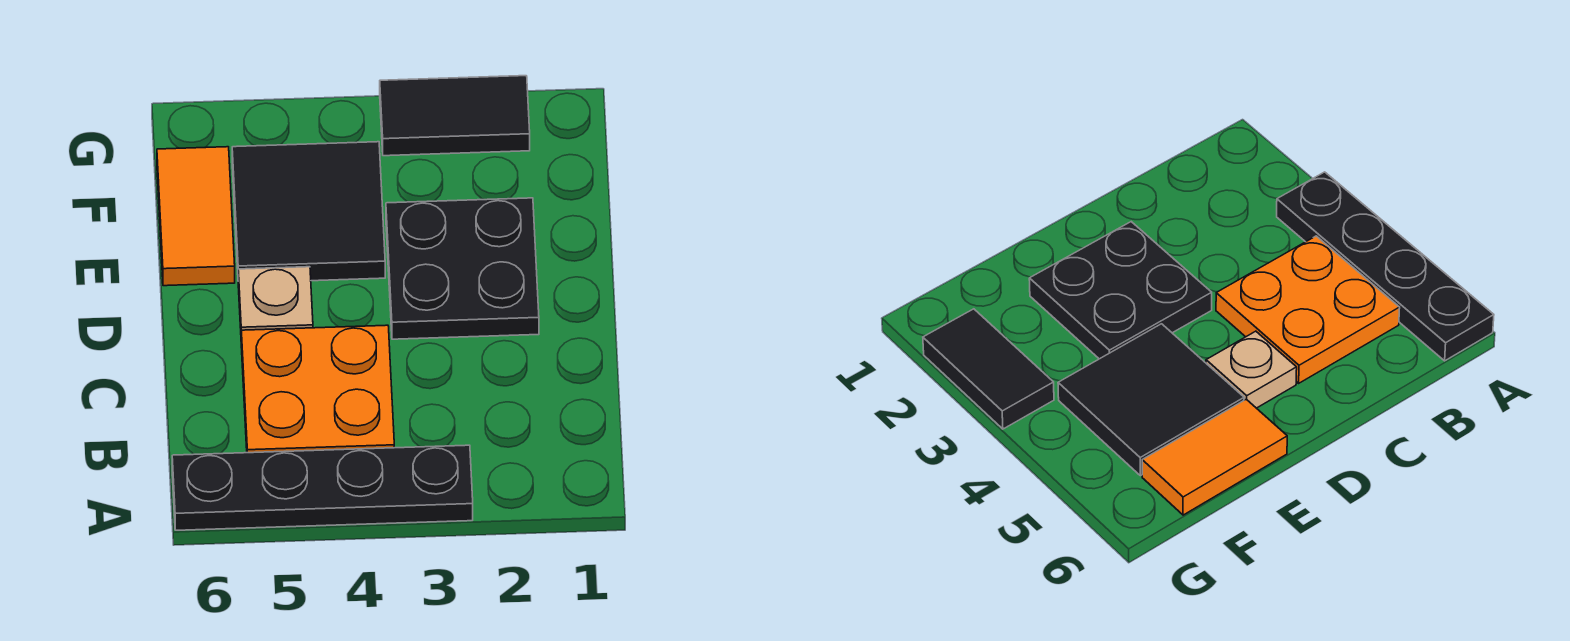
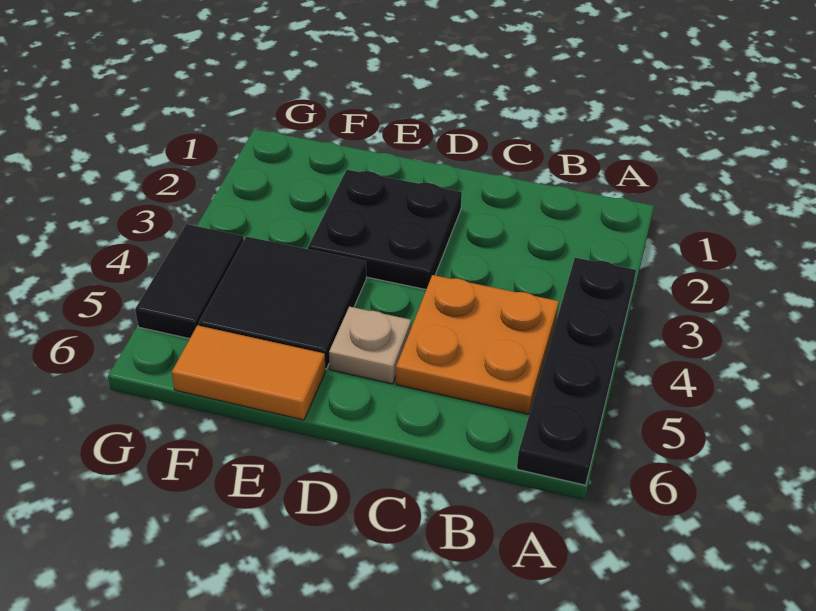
black 1x2 tile [380,76,530,156] -> black 1x2 tile moved to [135,224,244,339]

